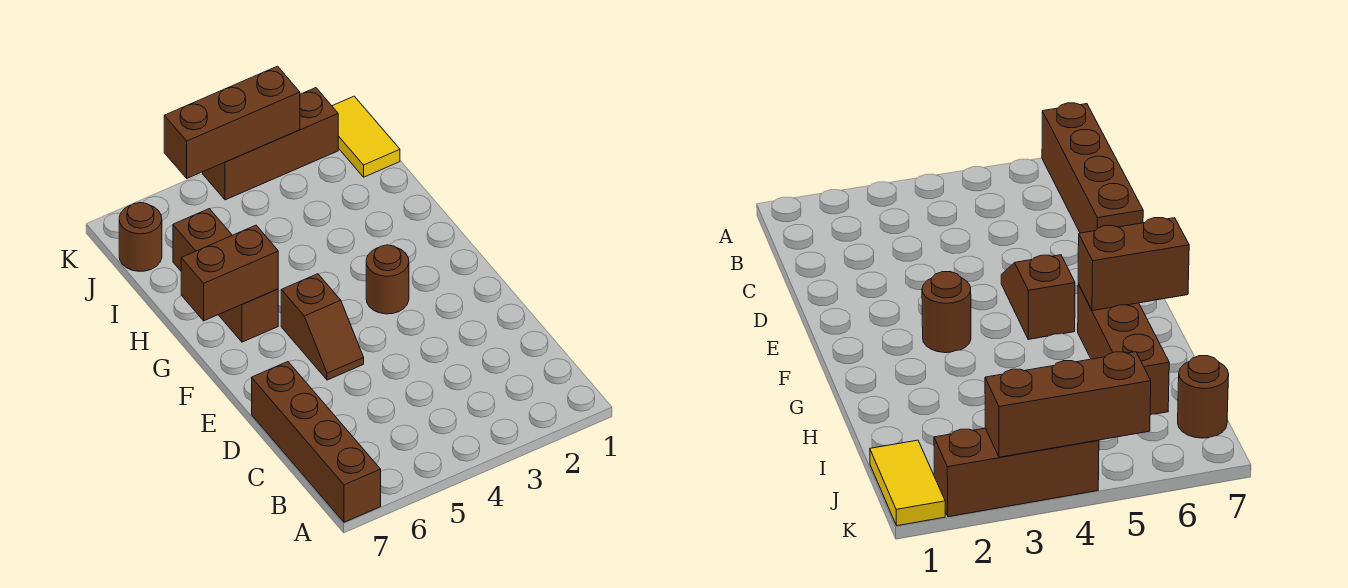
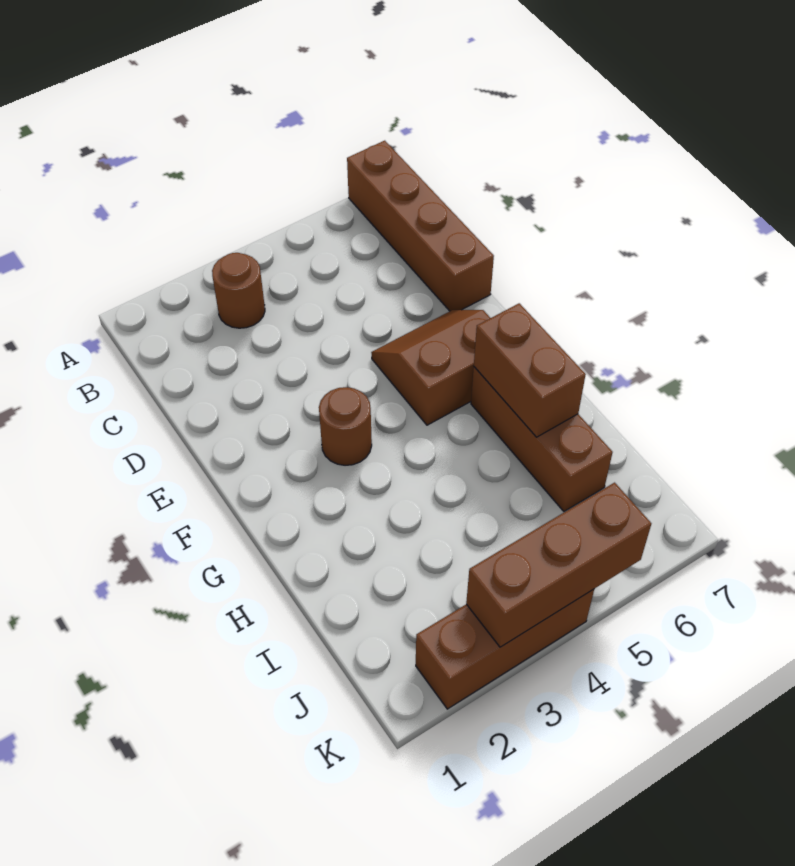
brown 1x2 slope [281,274,364,380] -> brown 2x2 slope [371,310,490,425]
brown 1x2 brick [181,225,278,321] -> brown 1x2 brick turned to [474,303,586,437]
yellow 1x2 tile [332,96,400,177] -> none
brown 1x1 round brick [119,203,162,271] -> brown 1x1 round brick moved to [212,253,265,328]

